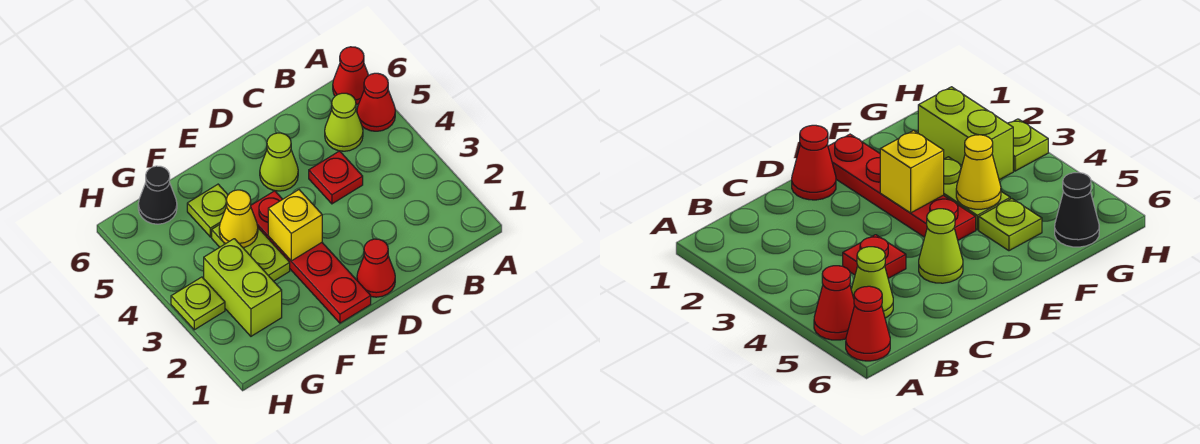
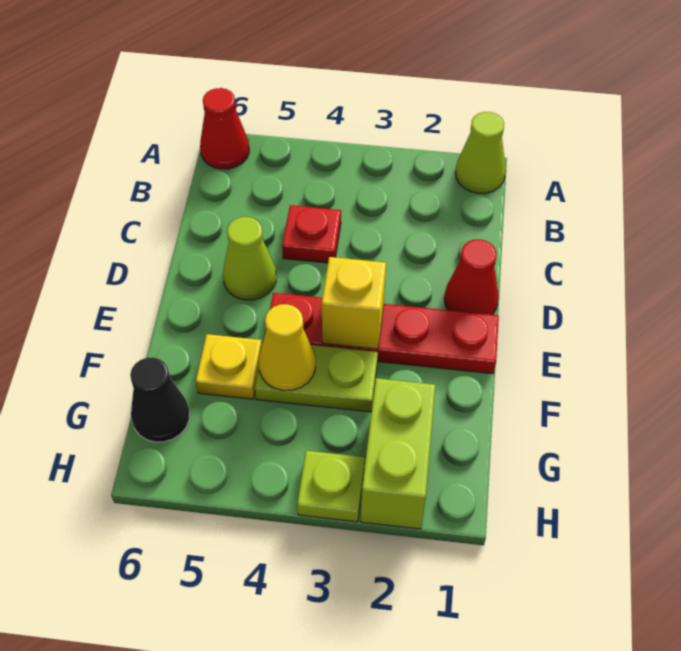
red 1x1 cone [357,73,395,131] -> none
lime 1x1 cone [325,93,363,151] -> lime 1x1 cone moved to [455,112,506,193]
lime 1x1 plate [187,184,228,237] -> yellow 1x1 plate [196,334,262,399]
lime 1x2 brick [204,239,282,336] -> lime 1x2 brick turned to [361,378,436,529]

